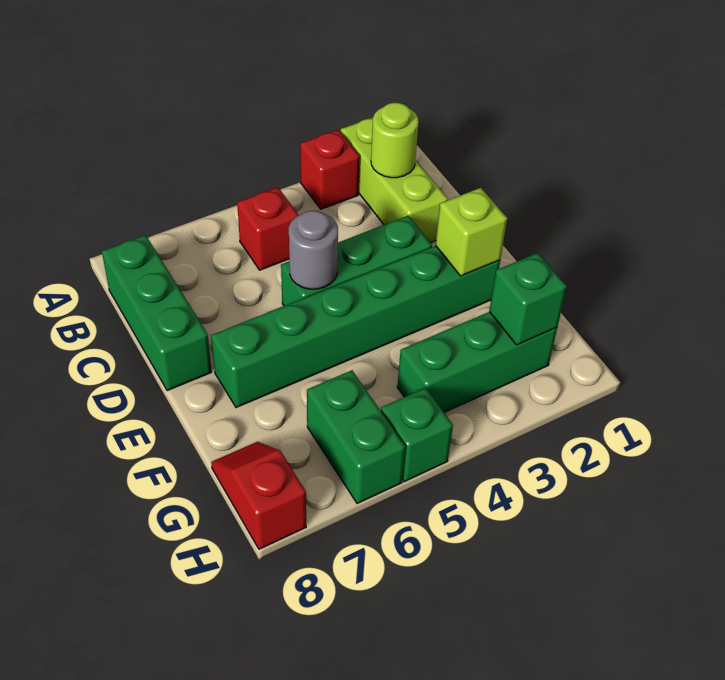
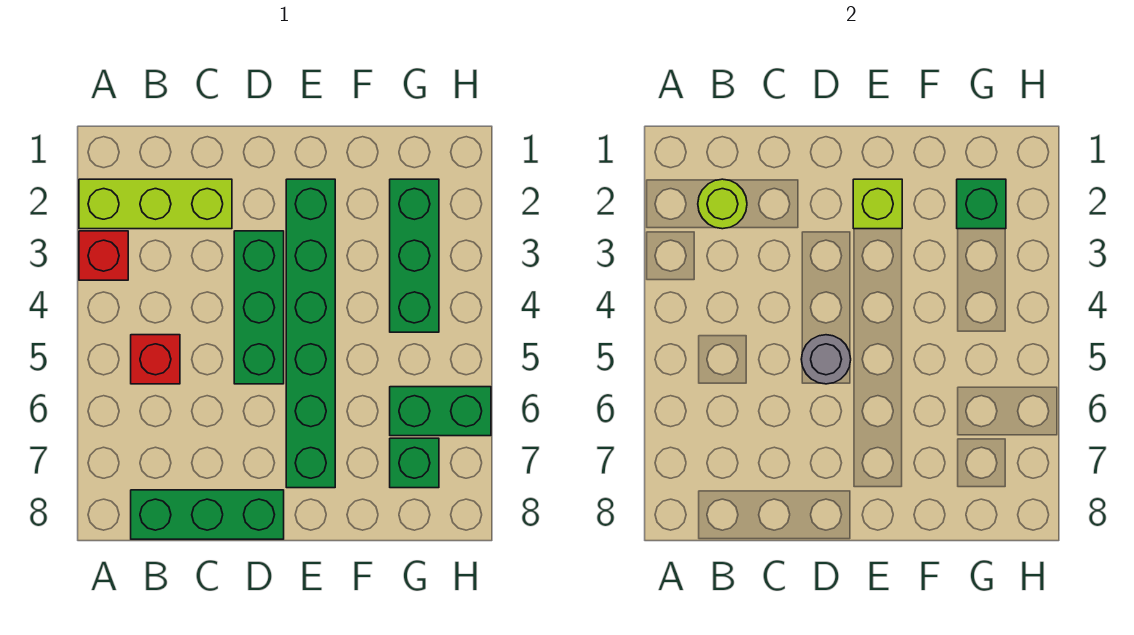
red 1x2 slope [211,442,306,549] -> none
green 1x1 brick [381,388,453,482] -> green 1x1 brick moved to [390,438,439,488]

